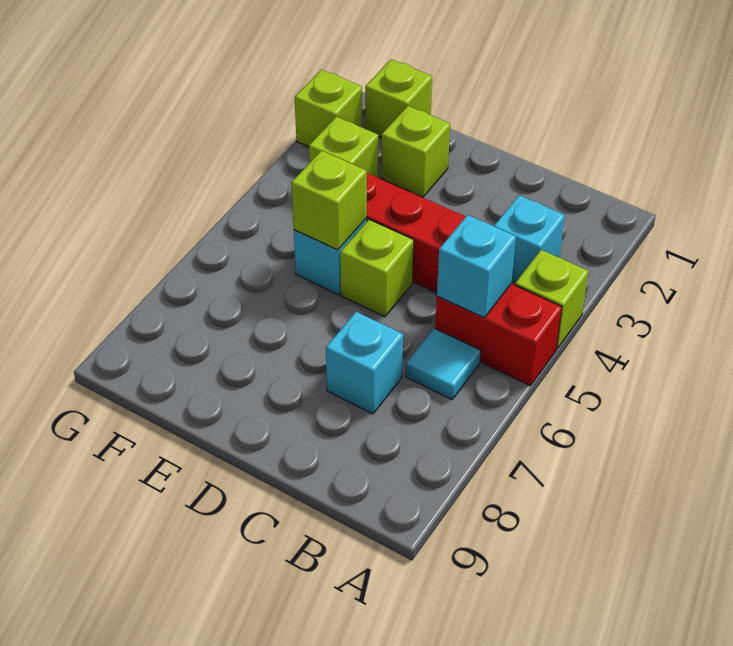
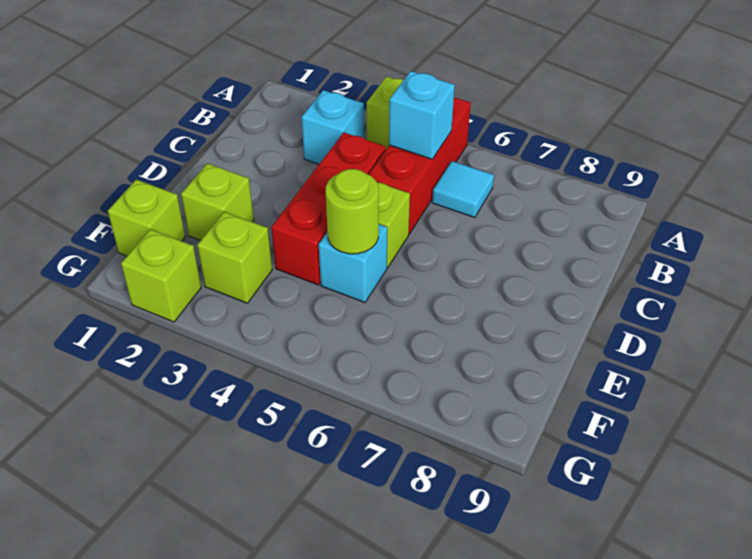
red 1x2 brick [435,284,562,386] -> red 1x3 brick [368,97,471,234]
cyan 1x1 brick [326,312,403,414] -> none
lime 1x1 brick [291,151,367,250] -> lime 1x1 round brick [326,169,379,254]

